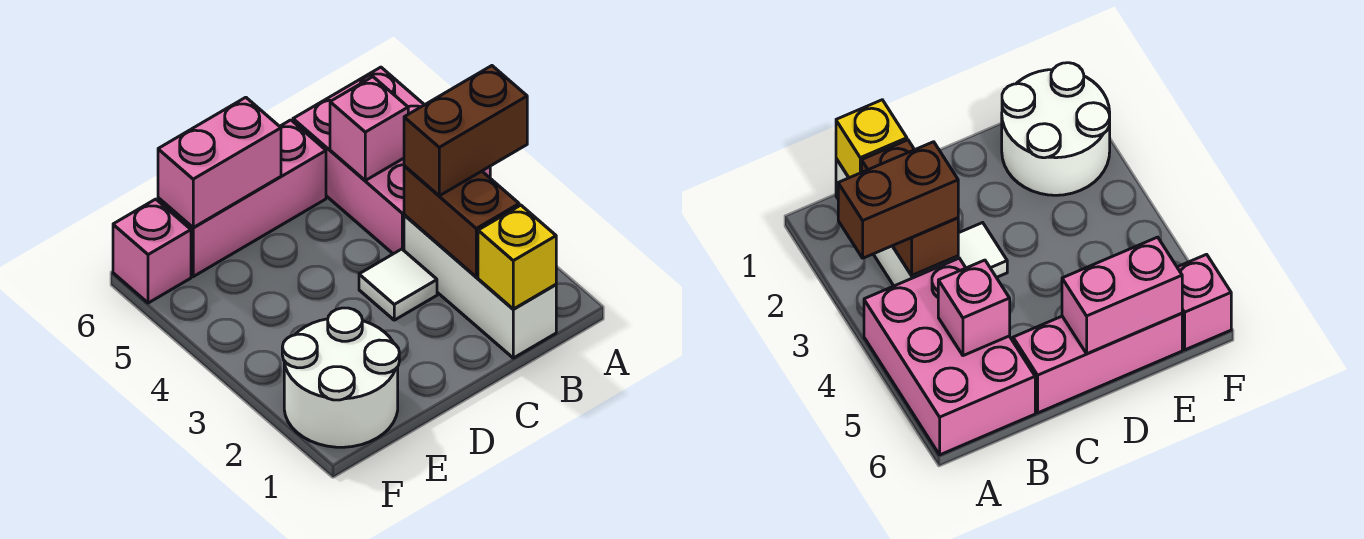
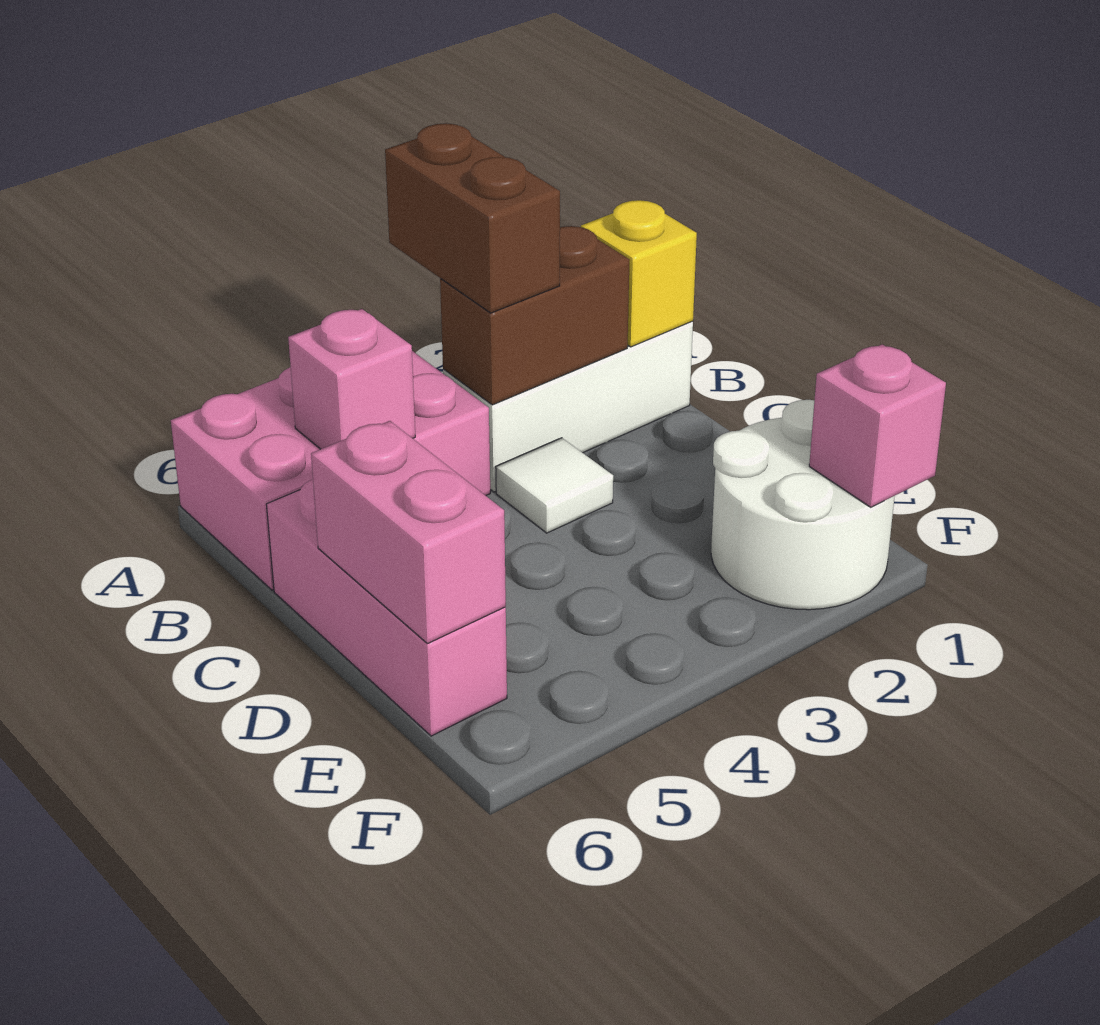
pink 1x1 brick [113,199,191,303] -> pink 1x1 brick moved to [809,344,946,507]

